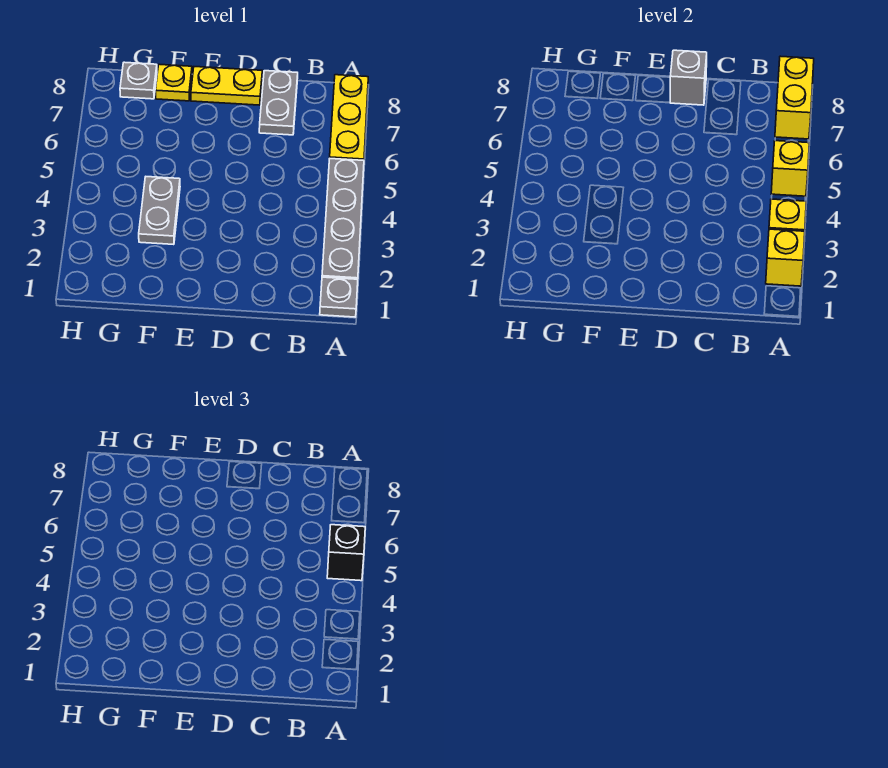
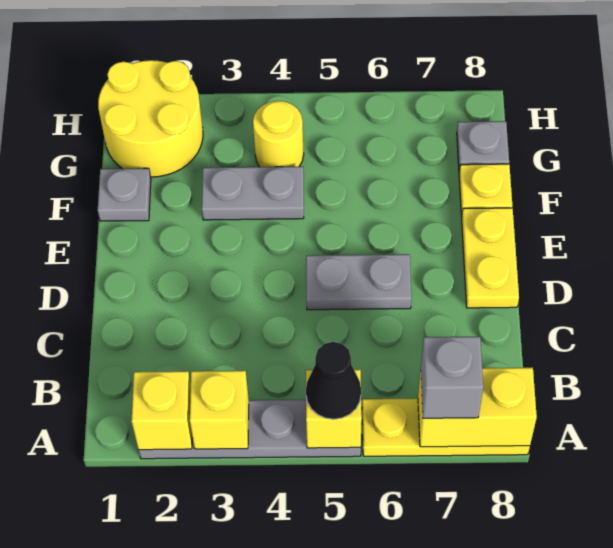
grey 1x1 plate [320,277,358,317] -> grey 1x1 plate moved to [98,168,151,221]
black 1x1 brick [327,525,365,581] -> black 1x1 cone [306,342,361,419]
grey 1x2 plate [259,71,298,135] -> grey 1x2 plate moved to [306,254,411,310]
grey 1x1 brick [670,50,707,105] -> grey 1x1 brick moved to [421,337,483,418]
none -> yellow 2x2 round brick [98,60,203,177]
none -> yellow 1x1 round brick [253,101,304,167]

